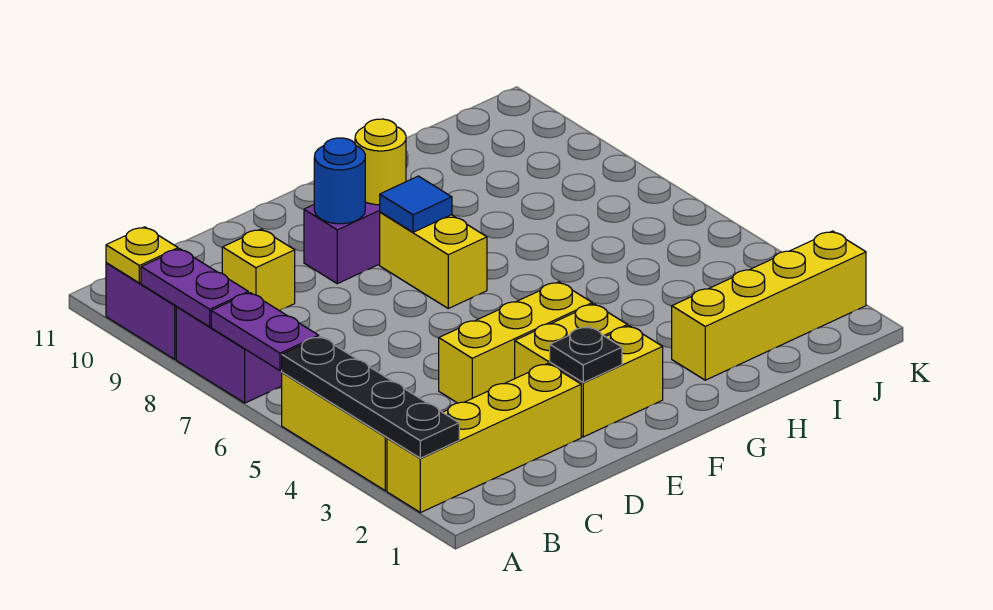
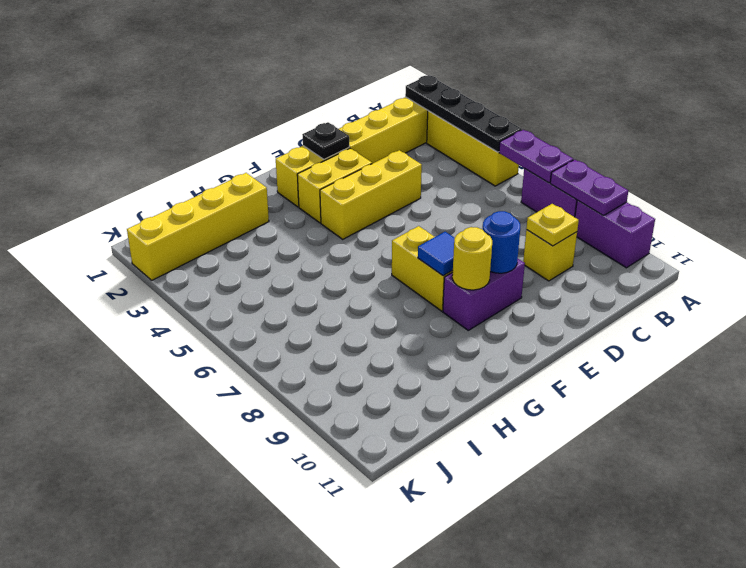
yellow 1x1 plate [106,227,178,283] -> yellow 1x1 plate moved to [526,204,579,246]

